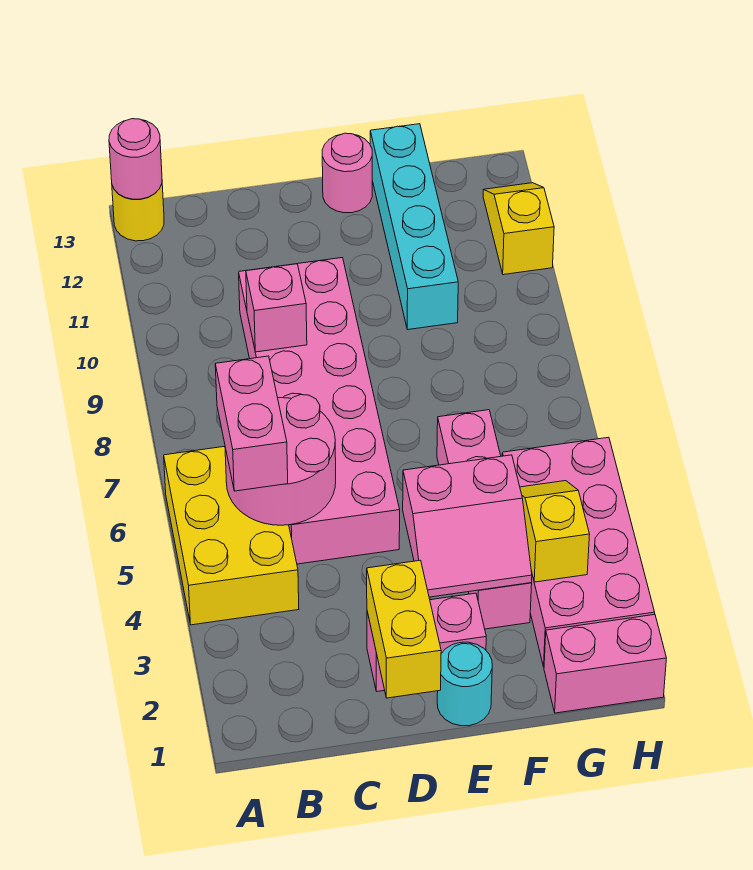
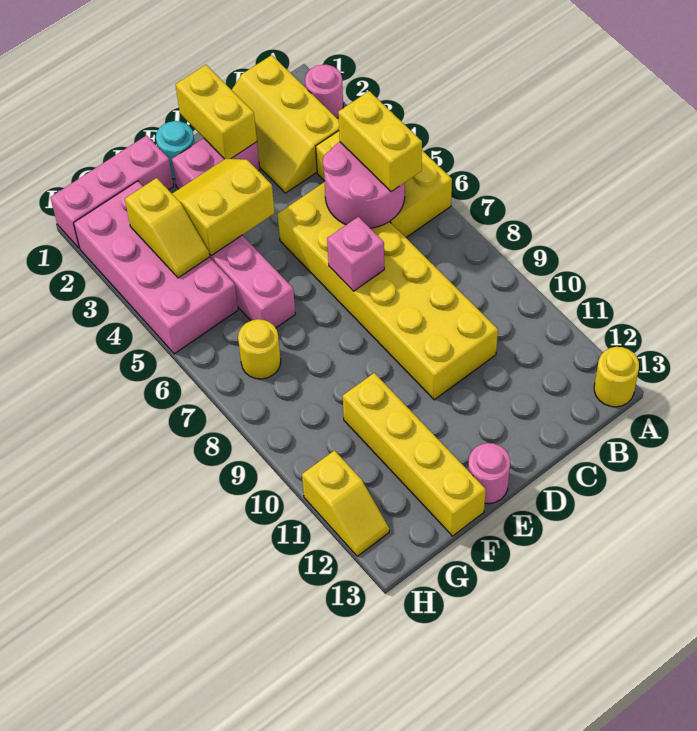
pink 1x1 round brick [109,119,162,199] -> pink 1x1 round brick moved to [305,65,343,118]
none -> yellow 2x3 slope [232,55,339,193]
pink 1x2 brick [215,356,288,491] -> yellow 1x2 brick [338,91,422,192]
pink 2x6 brick [239,258,400,564] -> yellow 2x6 brick [278,182,498,400]
pink 1x1 brick [246,264,307,352] -> pink 1x1 brick moved to [327,217,384,291]
pink 2x2 slope [403,455,532,597] -> yellow 2x2 slope [172,158,275,256]
cyan 1x4 brick [370,124,458,330] -> yellow 1x4 brick [343,373,486,536]
pink 1x2 brick [544,614,667,713] -> pink 1x3 brick [50,136,174,248]
none -> yellow 1x1 round brick [238,319,281,379]

